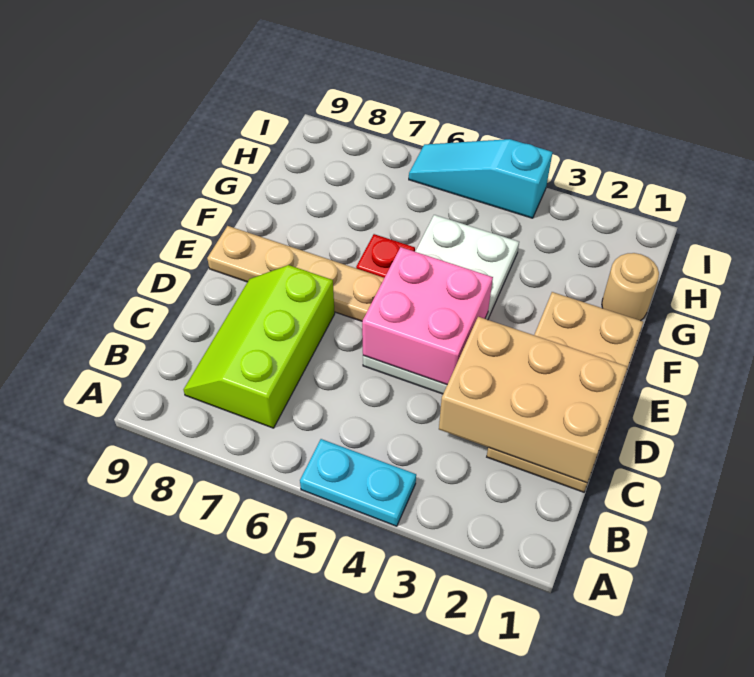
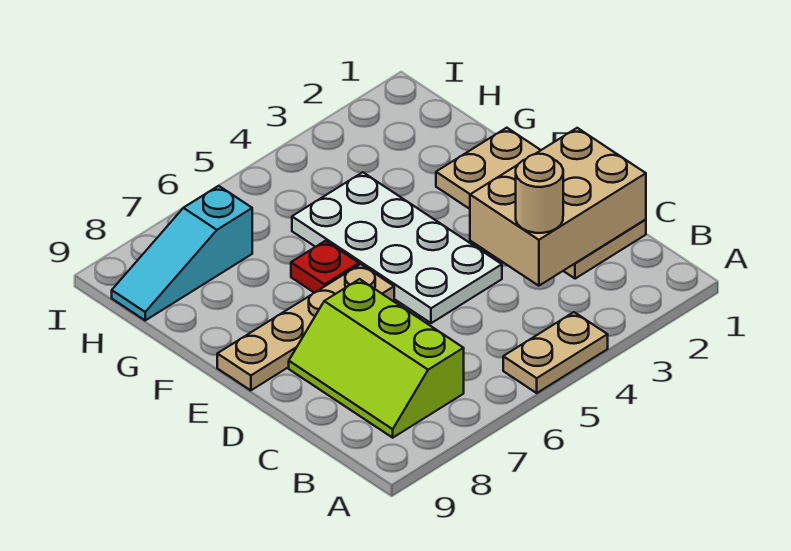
cyan 1x2 plate [300,439,416,526] -> tan 1x2 plate [503,312,608,393]
pink 2x2 brick [362,247,493,385] -> none
tan 1x1 round brick [602,253,659,321] -> tan 1x1 round brick moved to [516,154,563,233]
cyan 1x3 slope [409,139,553,218] -> cyan 1x3 slope moved to [112,186,252,320]

